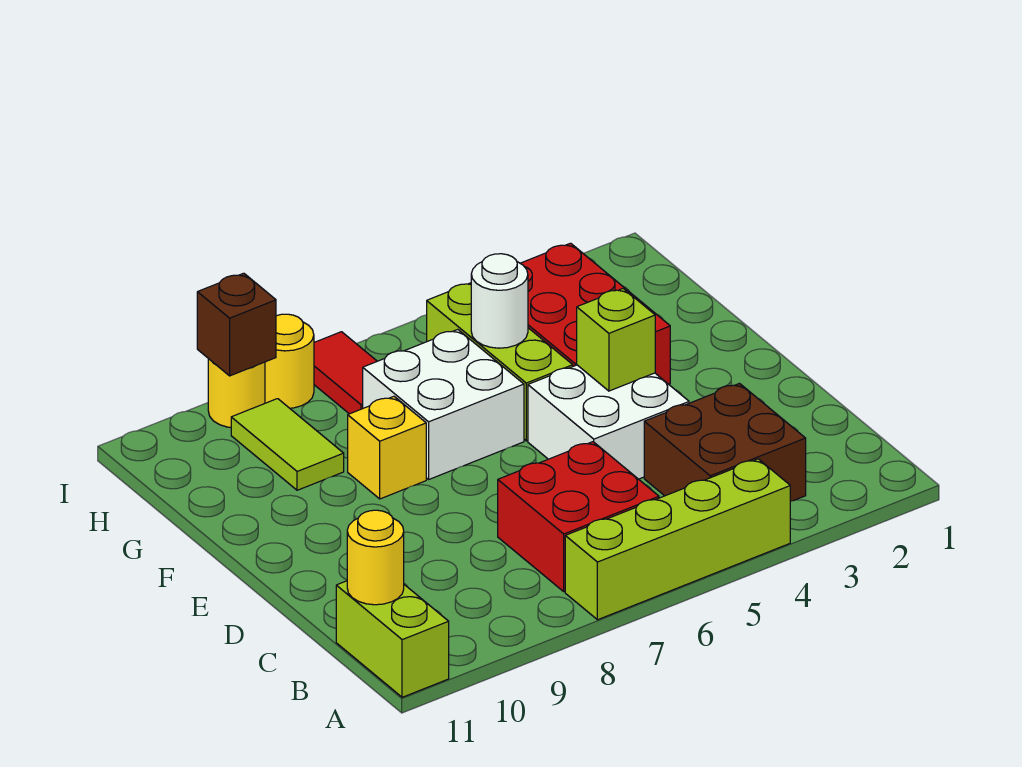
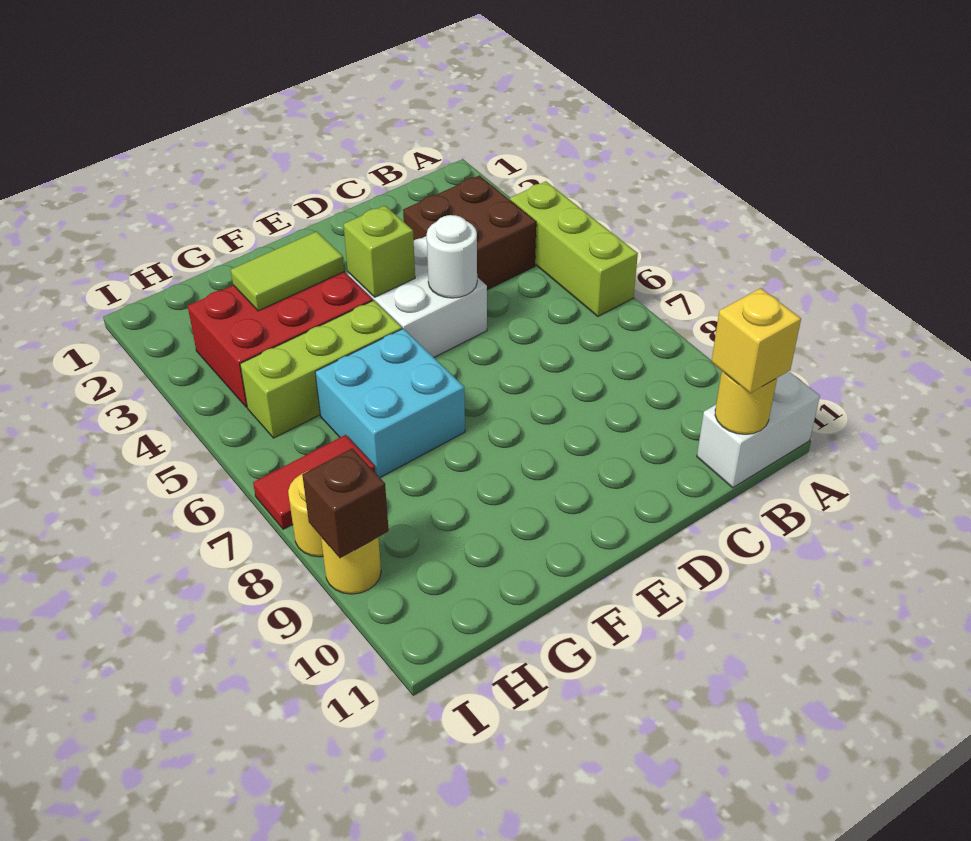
lime 1x4 brick [565,459,790,620] -> lime 1x3 brick [510,181,638,316]
lime 1x2 brick [336,581,449,697] -> white 1x2 brick [697,371,820,488]
red 2x2 brick [498,442,659,592] -> none
white 2x2 brick [363,330,524,479] -> cyan 2x2 brick [315,329,465,477]
yellow 1x1 brick [348,396,426,499] -> yellow 1x1 brick moved to [711,288,801,393]
white 1x1 round brick [471,254,528,348] -> white 1x1 round brick moved to [427,215,477,298]
lime 1x2 tile [231,399,344,490] -> lime 1x2 tile moved to [231,232,344,311]

